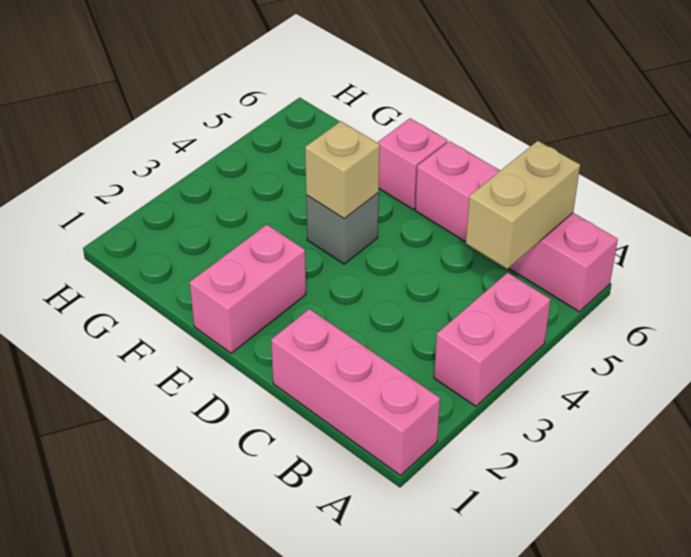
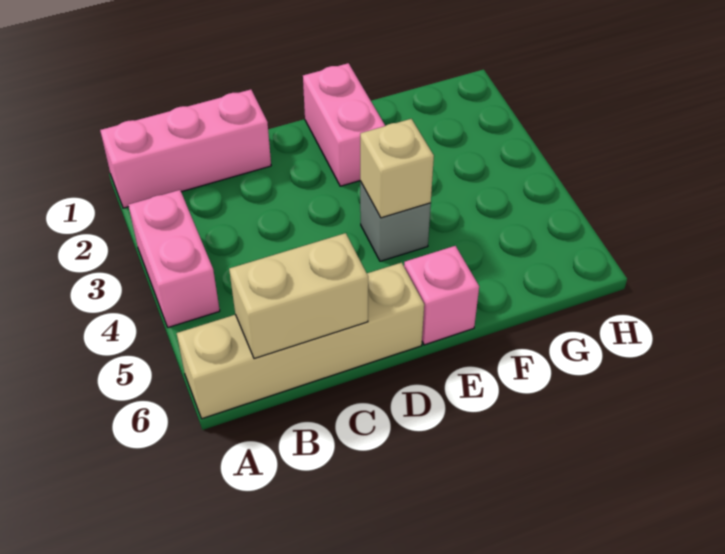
pink 1x4 brick [415,141,618,312] -> tan 1x4 brick [177,263,424,419]
tan 1x2 brick [466,141,580,269] -> tan 1x2 brick turned to [229,233,368,359]

